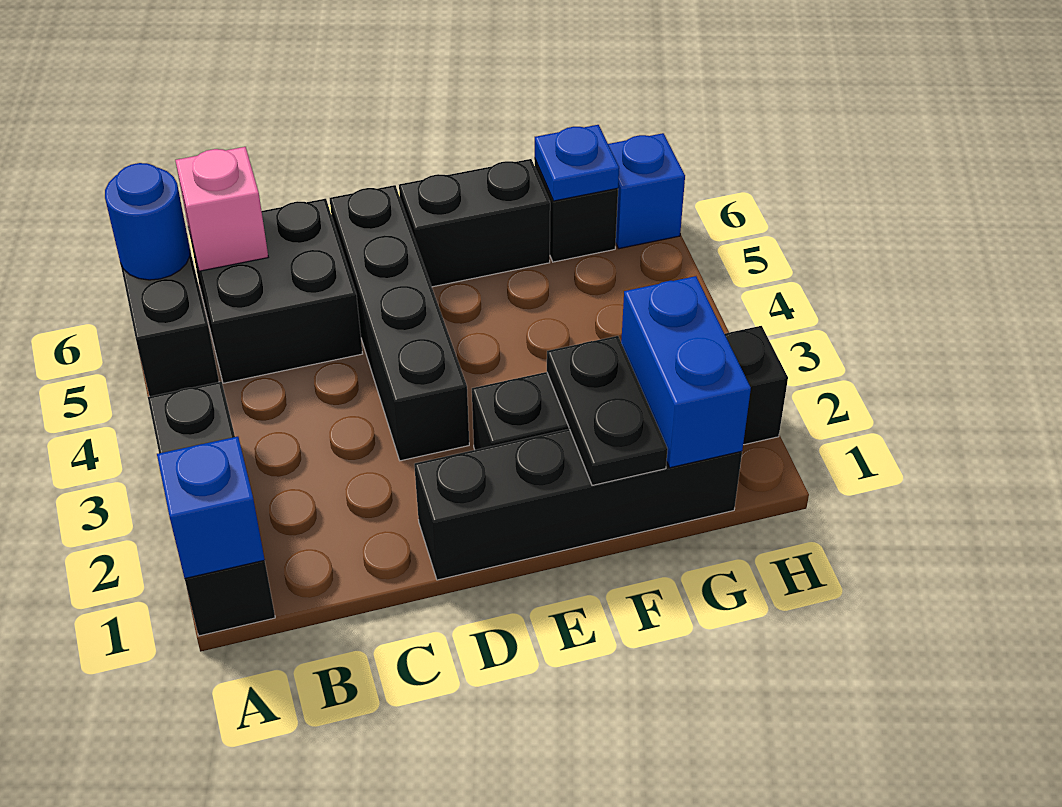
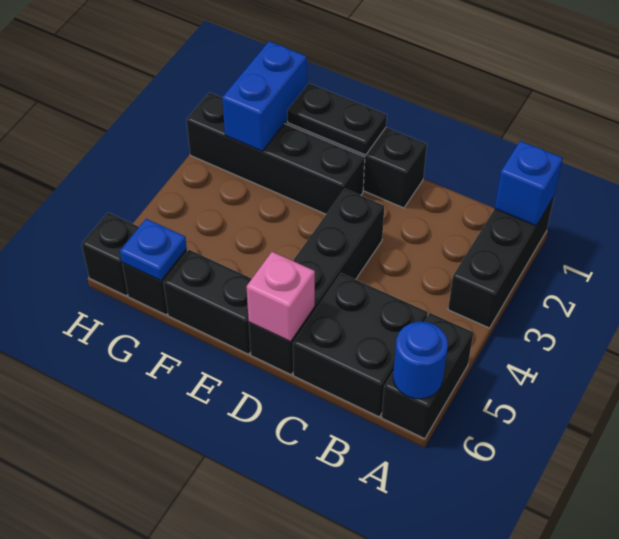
pink 1x1 brick [175,147,268,271] -> pink 1x1 brick moved to [246,252,315,342]
black 1x2 plate [547,336,668,485] -> black 1x2 plate turned to [287,83,387,155]
blue 1x1 brick [608,133,685,249] -> black 1x1 brick [82,213,139,296]

